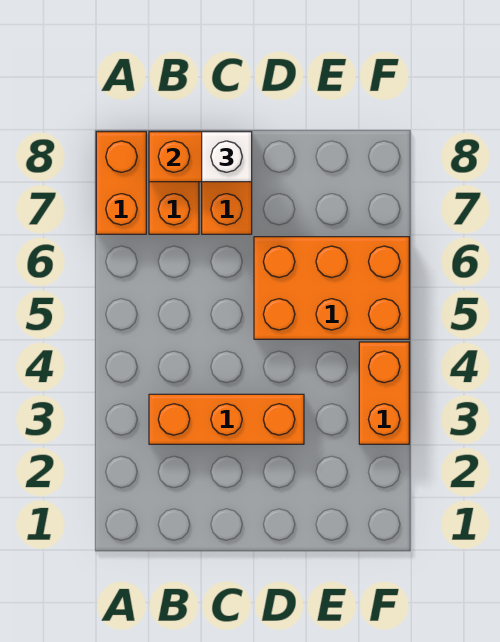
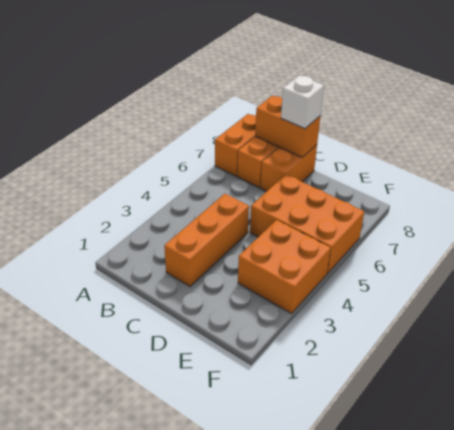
orange 1x3 brick [149,394,304,444] -> orange 1x3 brick turned to [164,194,249,286]
orange 1x2 brick [359,342,409,444] -> orange 2x2 brick [238,220,331,313]

